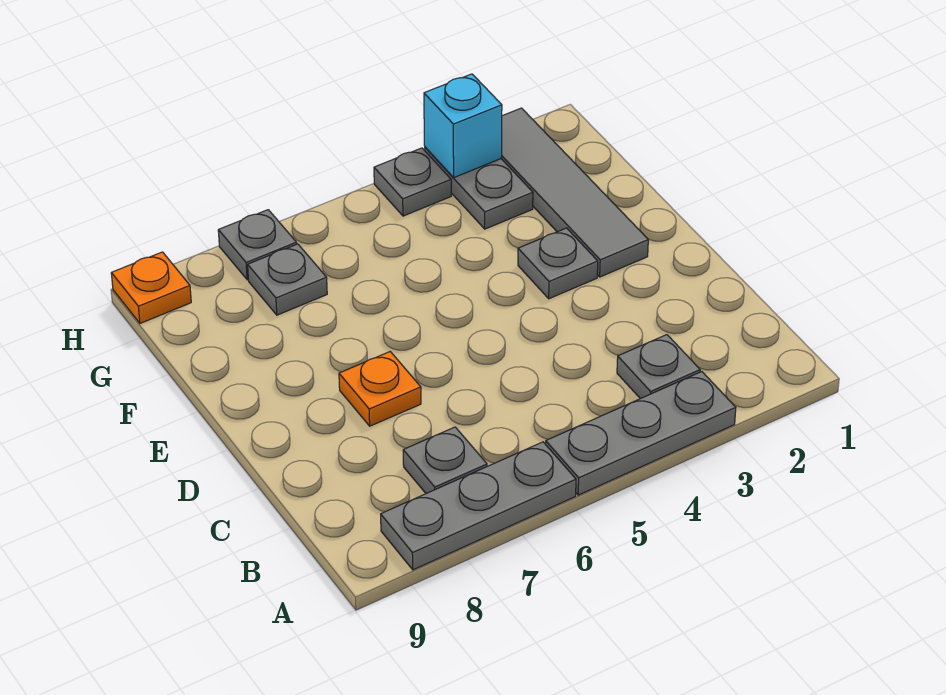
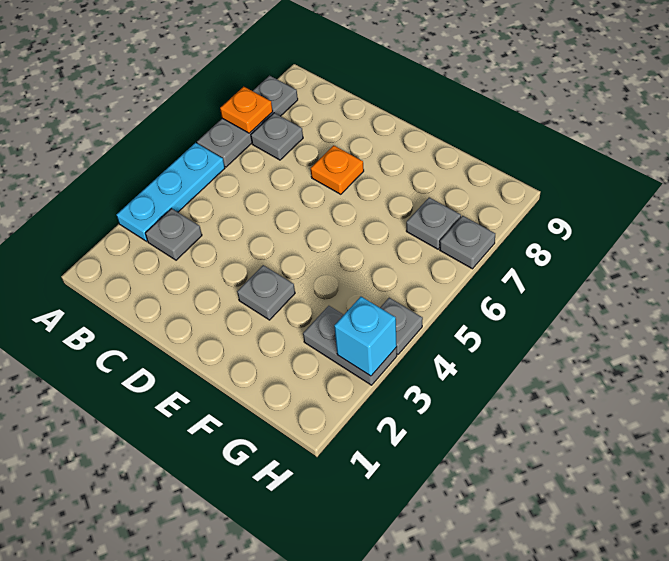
grey 1x3 plate [546,372,736,495] -> cyan 1x3 plate [116,143,225,241]
grey 1x4 tile [501,108,648,277] -> none
orange 1x1 plate [111,252,191,323] -> orange 1x1 plate moved to [220,87,273,133]

